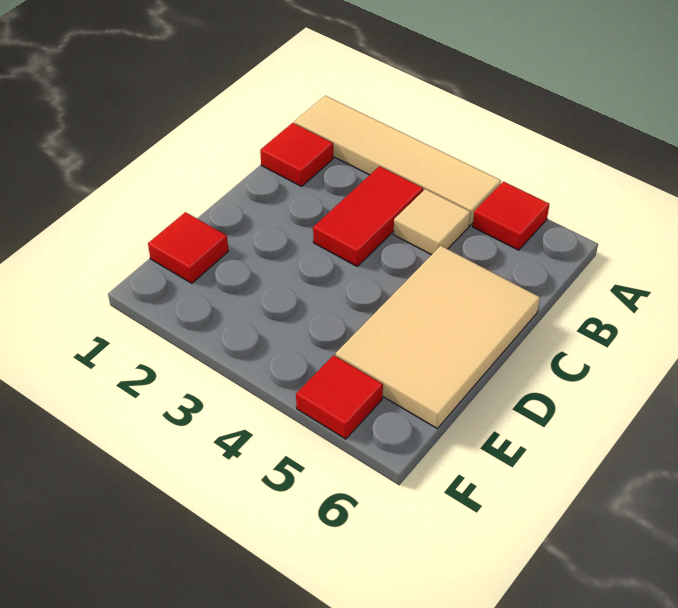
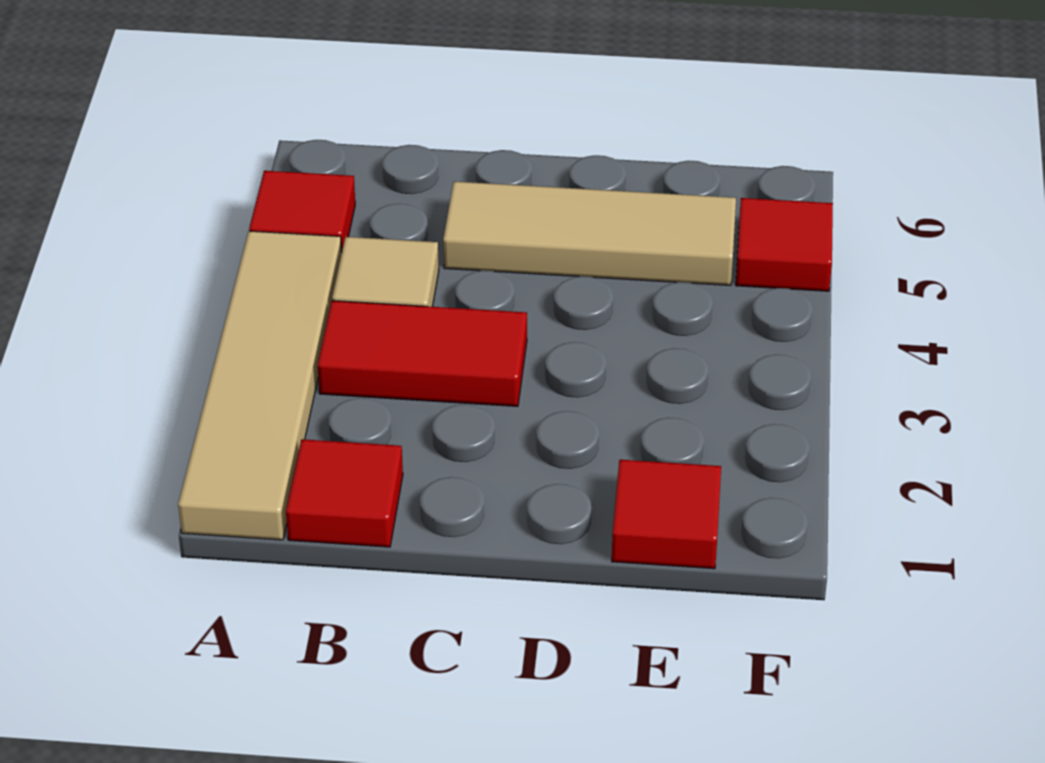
tan 2x3 tile [336,246,540,428] -> tan 1x3 tile [443,182,736,286]

